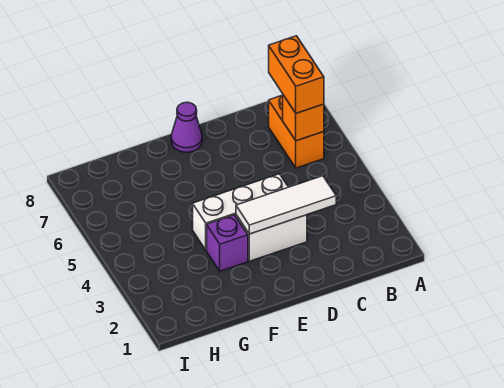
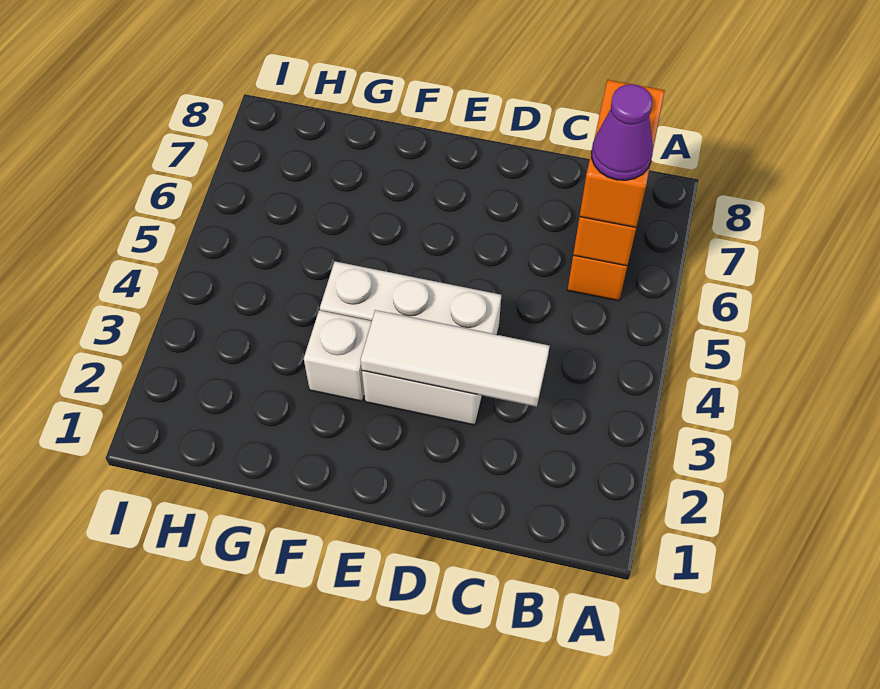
purple 1x1 cone [171,102,202,152] -> purple 1x1 cone moved to [592,84,653,180]
purple 1x1 brick [207,215,248,271] -> white 1x1 brick [304,310,372,401]

